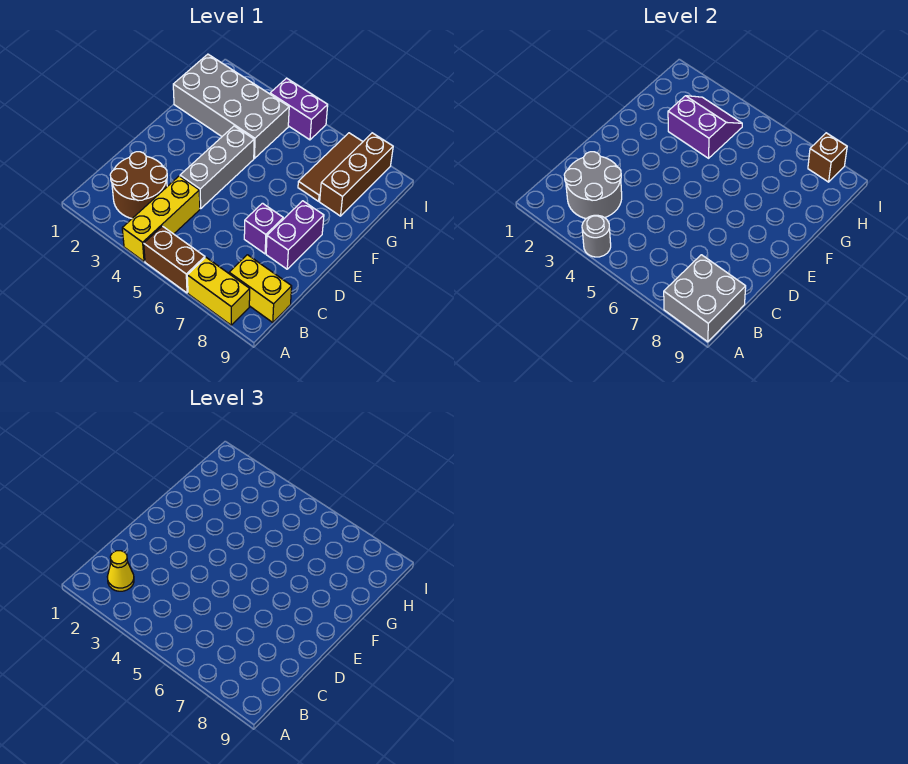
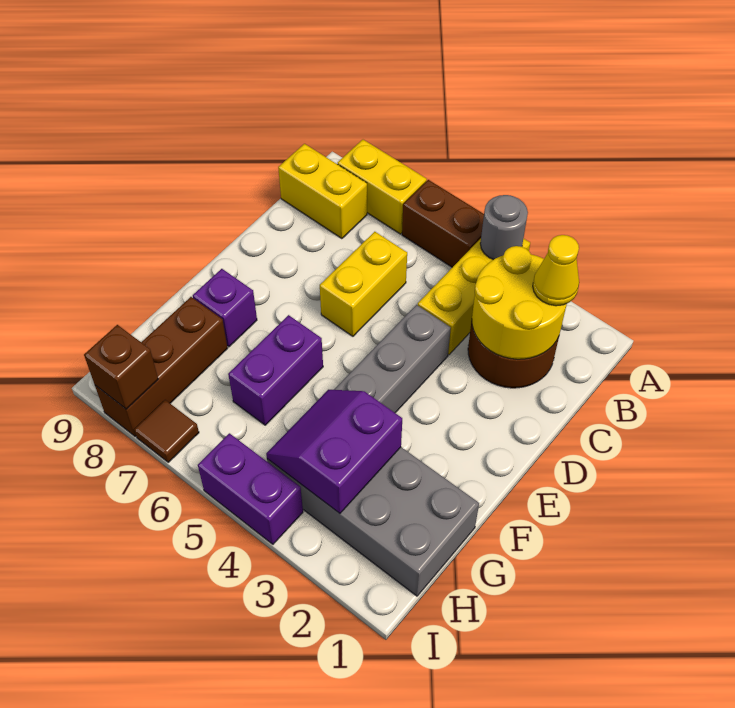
grey 2x2 brick [664,255,746,342] -> none
grey 2x2 round brick [564,152,622,219] -> yellow 2x2 round brick [472,246,567,359]
none -> yellow 1x2 brick [320,232,407,336]
purple 1x1 brick [244,203,283,254] -> purple 1x1 brick moved to [193,269,257,347]
purple 1x2 brick [266,201,324,269] -> purple 1x2 brick moved to [228,315,323,425]
purple 2x2 slope [668,96,742,158] -> purple 2x2 slope turned to [266,390,402,513]
brown 1x3 tile [298,133,363,201] -> brown 1x1 tile [134,400,199,462]

